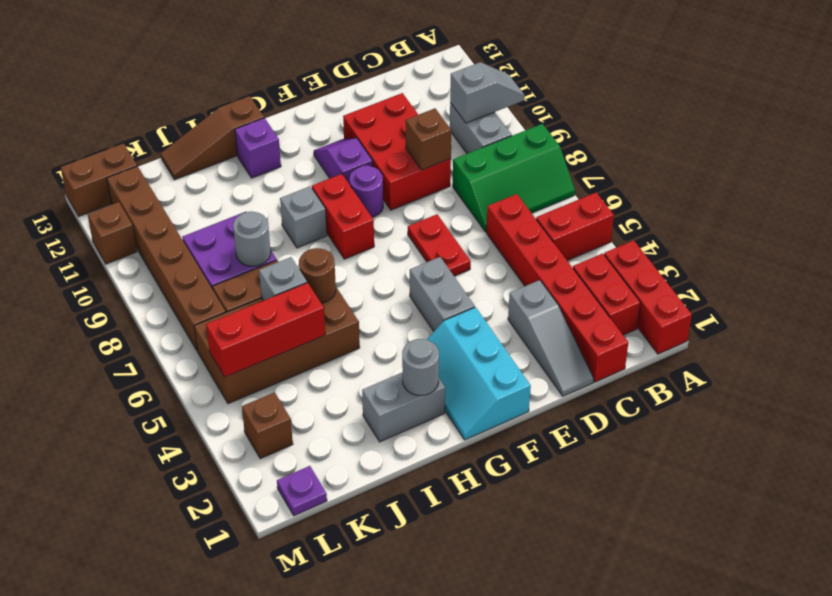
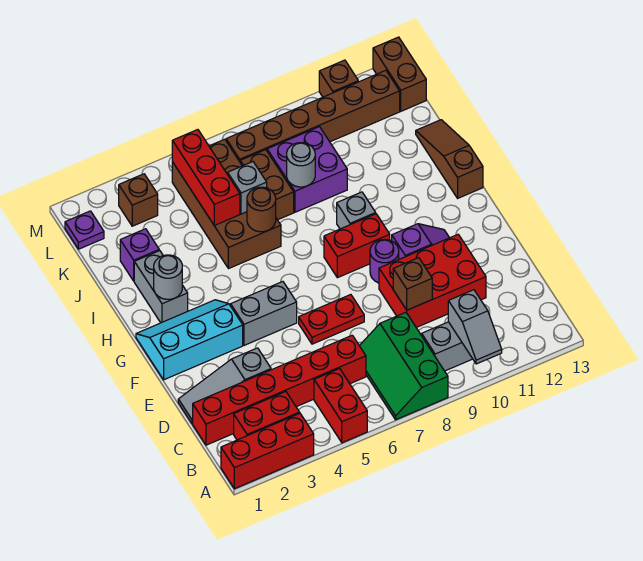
purple 1x1 brick [235,118,281,178] -> purple 1x1 brick moved to [120,229,159,281]

